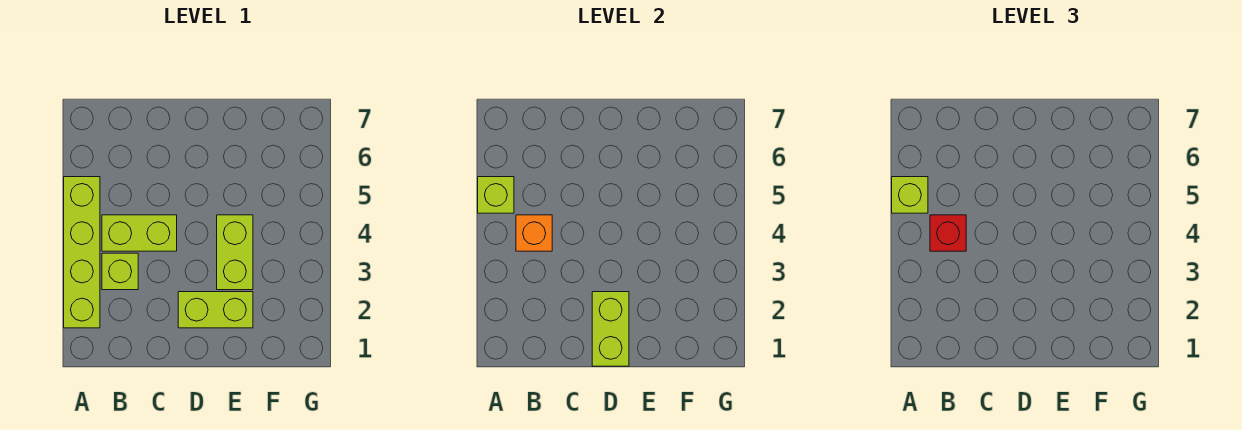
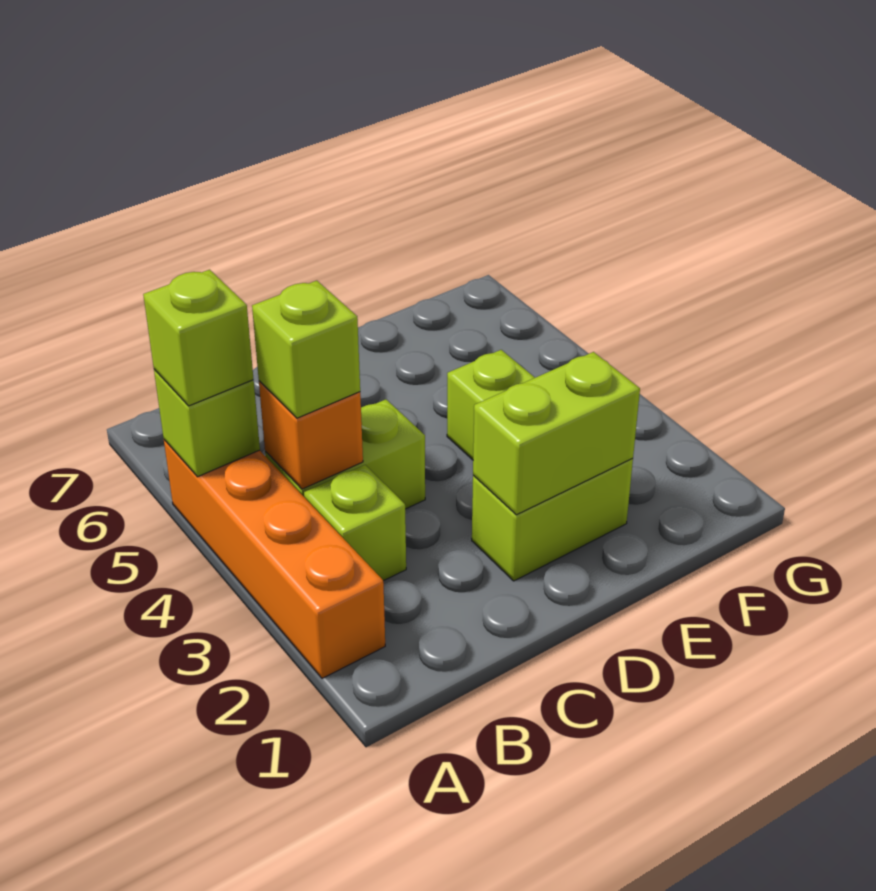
lime 1x4 brick [64,177,100,328] -> orange 1x4 brick [164,440,385,678]
red 1x1 brick [930,215,966,251] -> lime 1x1 brick [252,281,360,418]
lime 1x2 brick [592,292,629,366] -> lime 1x2 brick turned to [473,352,640,515]

